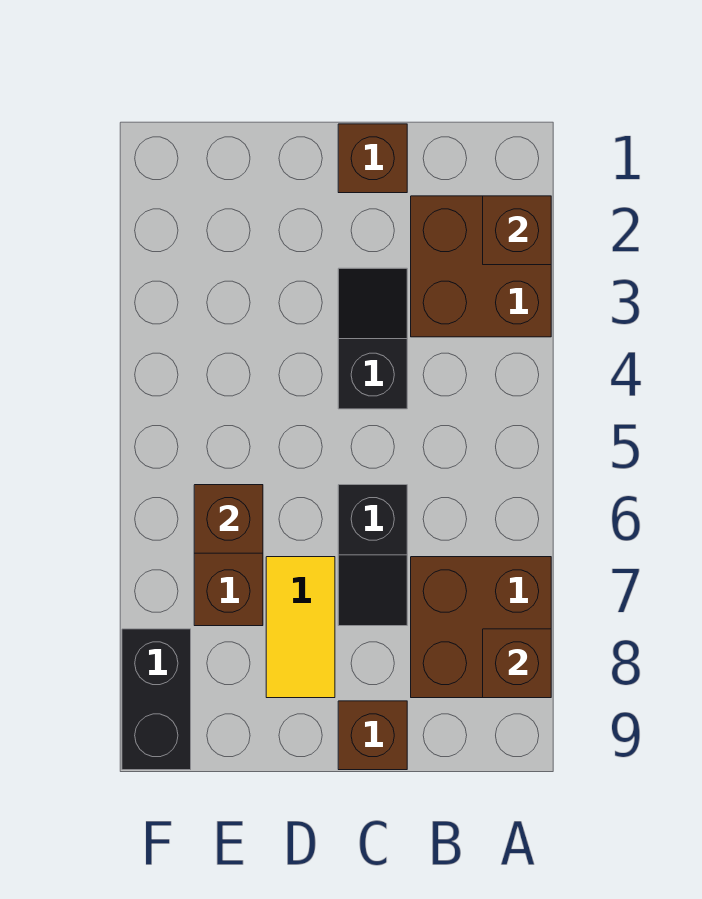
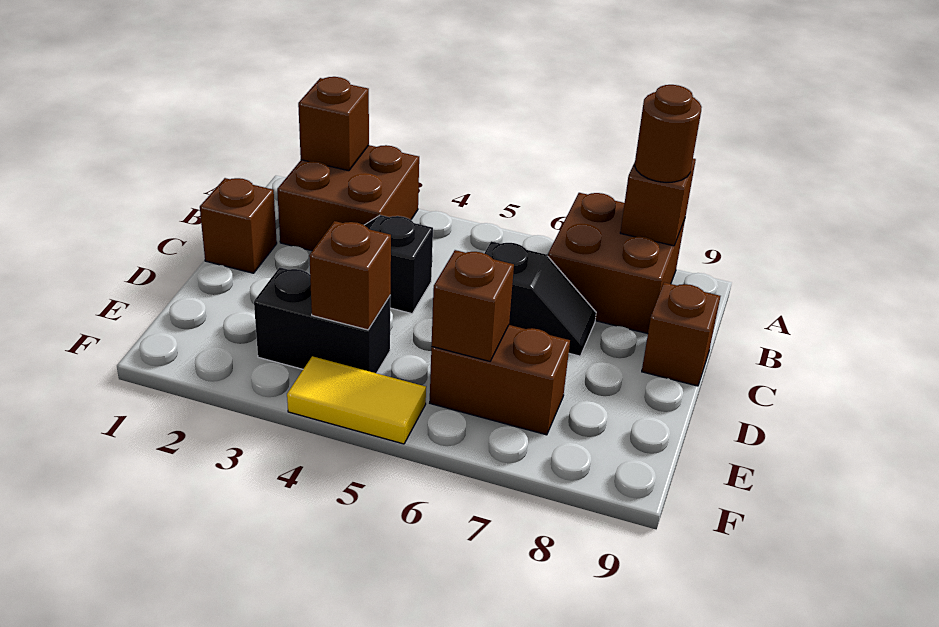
none -> brown 1x1 round brick [634,85,702,182]
yellow 1x2 tile [266,557,335,698] -> yellow 1x2 tile moved to [287,356,426,444]
none -> brown 1x1 brick [309,221,391,330]
black 1x2 brick [122,629,191,770] -> black 1x2 brick moved to [254,267,391,373]

